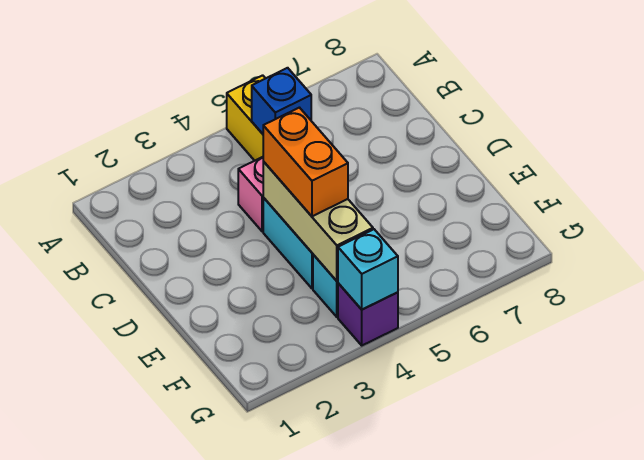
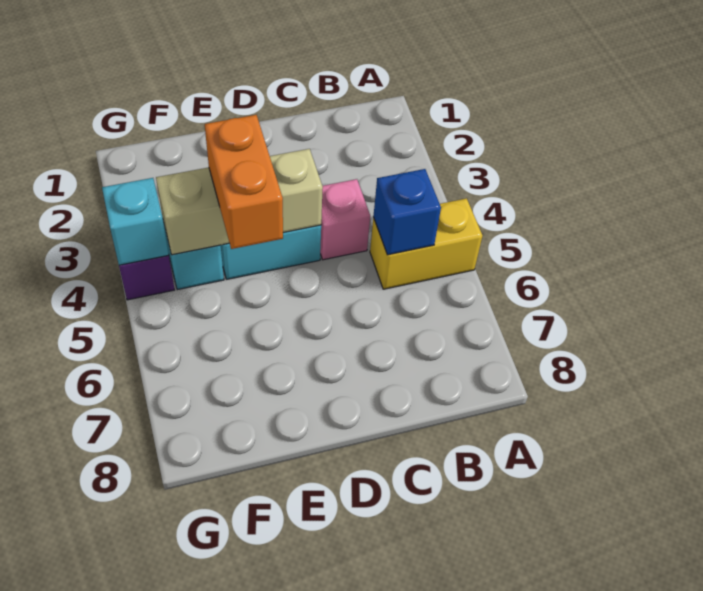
orange 1x2 brick [263,108,348,216] -> orange 1x2 brick turned to [205,115,283,249]

